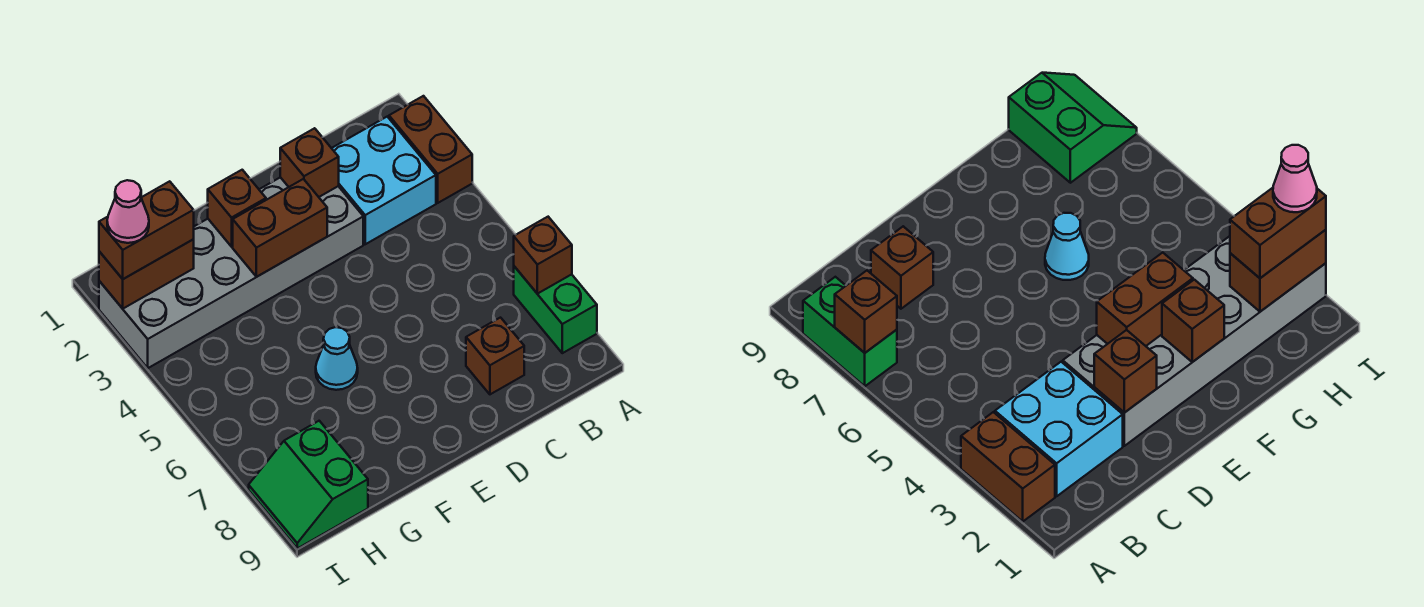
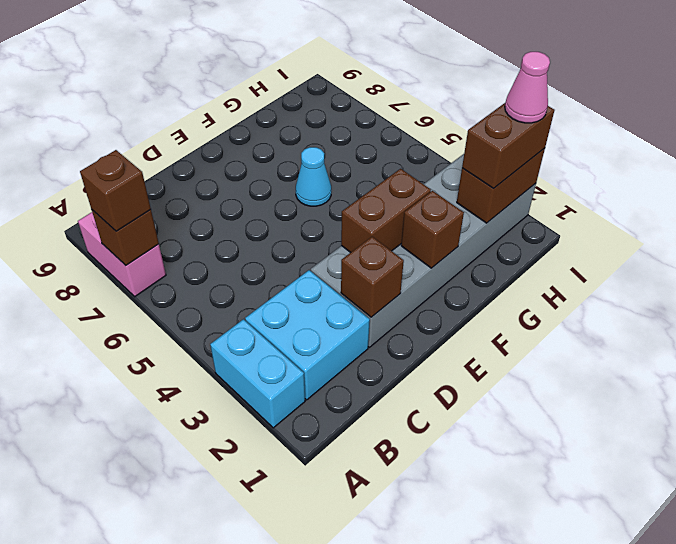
brown 1x2 brick [389,96,472,203] -> cyan 1x2 brick [210,319,305,428]
green 1x2 brick [514,266,597,353] -> pink 1x2 brick [78,212,166,297]
brown 1x1 brick [466,318,524,394] -> brown 1x1 brick moved to [80,150,151,231]
green 2x2 slope [249,421,368,548] -> none

